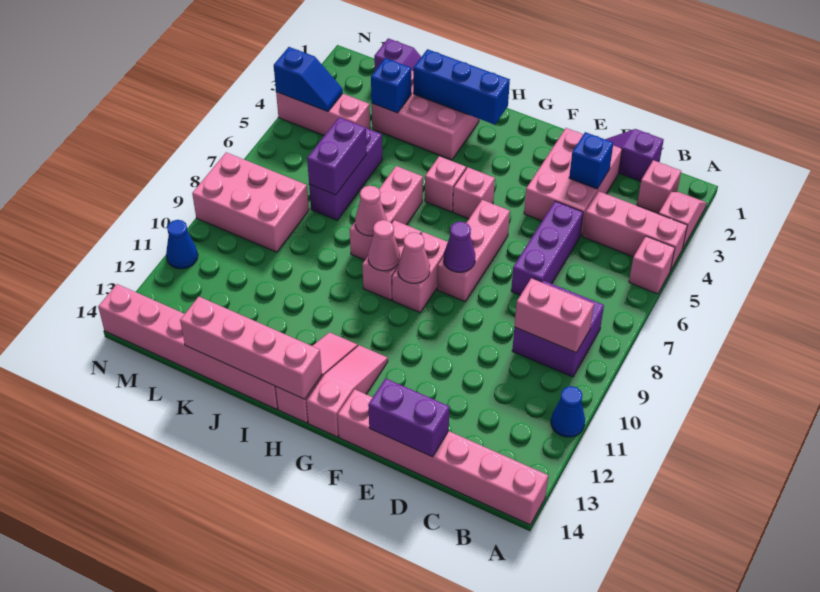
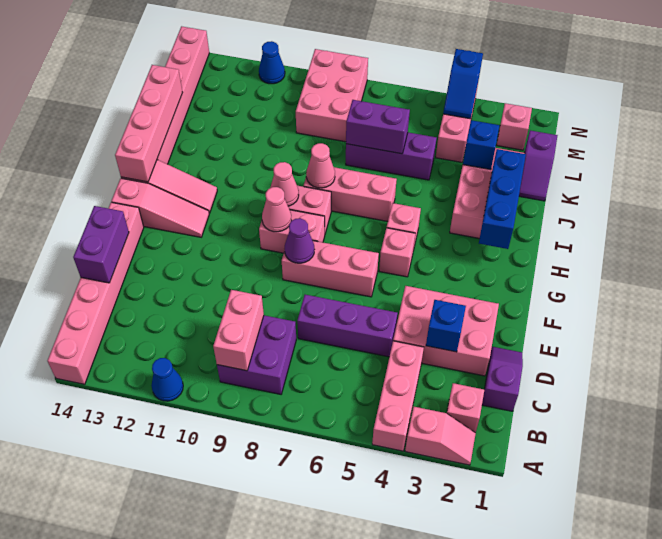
pink 1x1 brick [629,236,675,294] -> pink 1x1 brick moved to [497,103,532,150]

